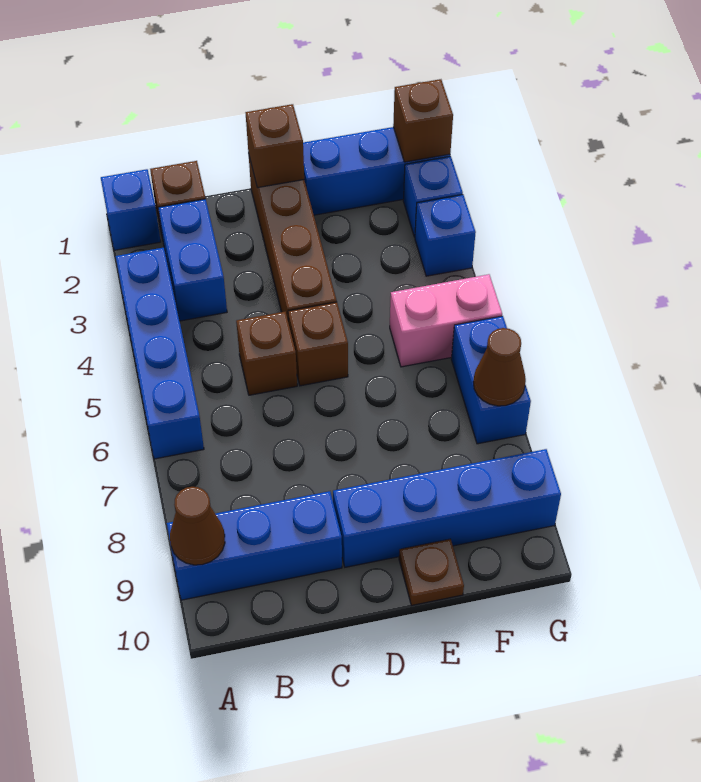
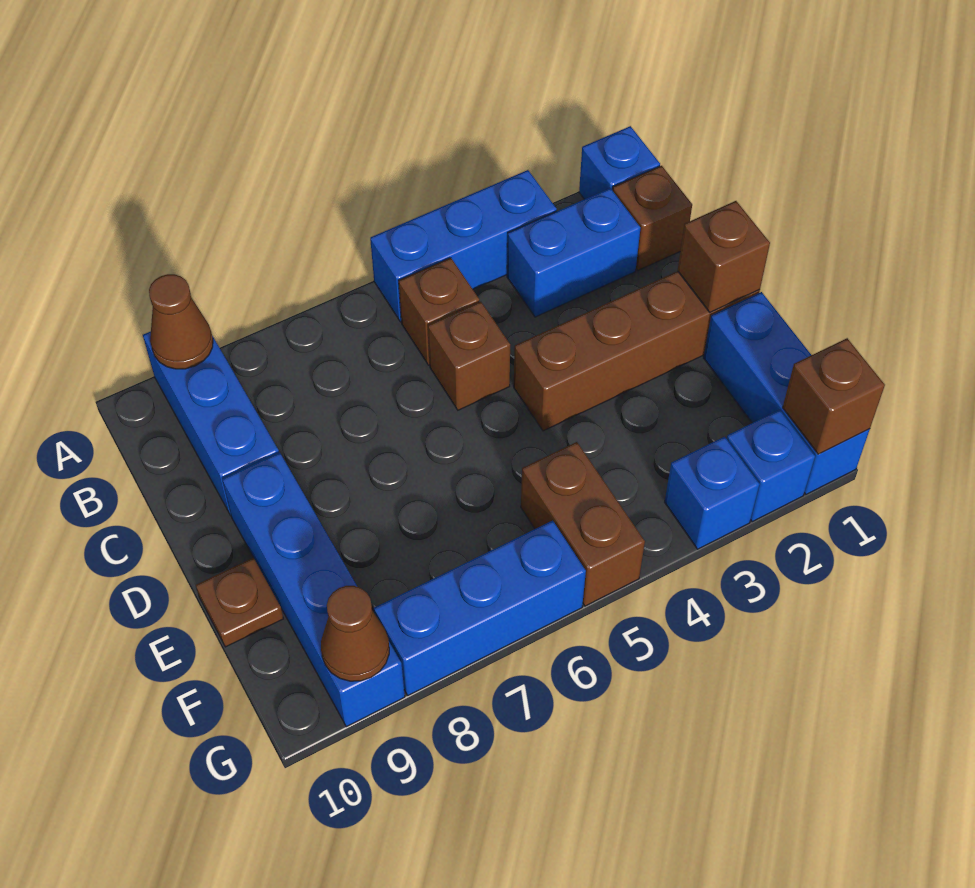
blue 1x4 brick [116,247,204,459] -> blue 1x3 brick [370,170,557,322]
brown 1x1 brick [288,302,348,386] -> brown 1x1 brick moved to [399,258,479,365]
pink 1x2 brick [390,274,502,367] -> brown 1x2 brick [521,442,645,606]
blue 1x2 brick [451,316,531,444] -> blue 1x3 brick [374,521,586,695]
brown 1x1 cone [473,328,526,406] -> brown 1x1 cone moved to [321,586,389,681]

